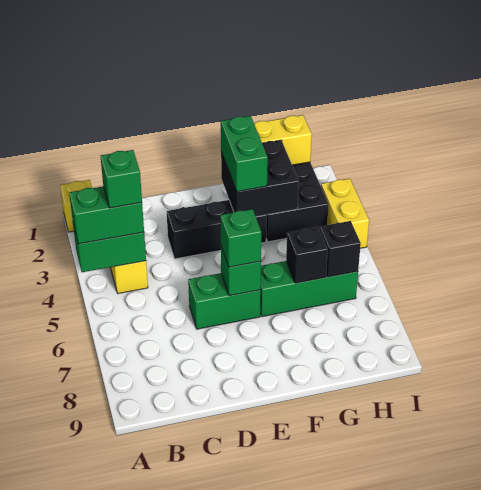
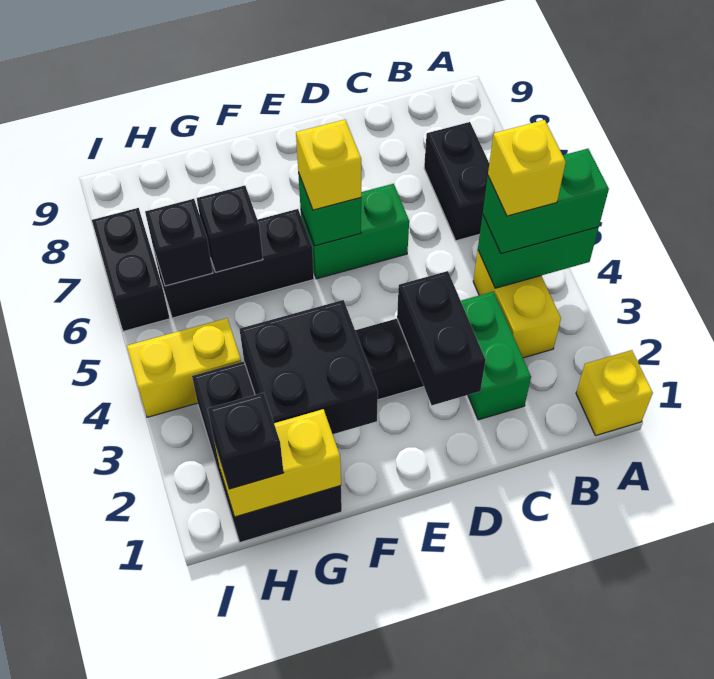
green 1x1 brick [101,150,142,208] -> yellow 1x1 brick [488,120,566,216]
none -> black 1x2 brick [424,122,489,241]
none -> black 1x2 brick [397,271,486,405]
green 1x1 brick [220,209,261,267] -> yellow 1x1 brick [296,120,361,210]
green 1x2 brick [221,116,268,192] -> green 1x2 brick moved to [461,292,531,420]
green 1x3 brick [260,261,358,317] -> black 1x3 brick [154,209,314,318]
none -> black 1x1 brick [208,393,284,489]
yellow 1x2 brick [321,179,369,248] -> yellow 1x2 brick turned to [127,318,241,417]
none -> black 1x2 brick [92,208,170,331]

